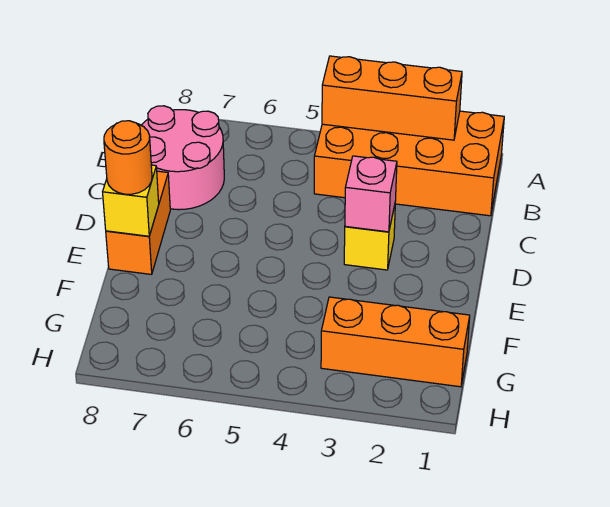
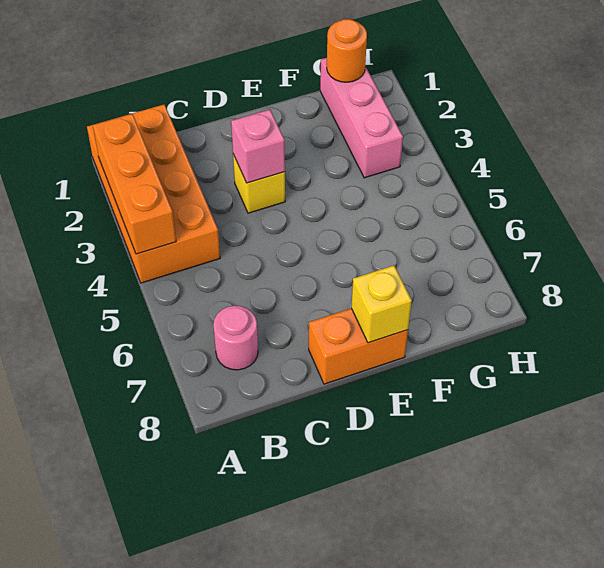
pink 2x2 round brick [141,106,224,210] -> pink 1x1 round brick [213,306,258,370]
orange 1x1 round brick [104,121,152,194] -> orange 1x1 round brick moved to [327,19,367,82]
orange 1x3 brick [321,297,470,387] -> pink 1x3 brick [320,58,403,178]

